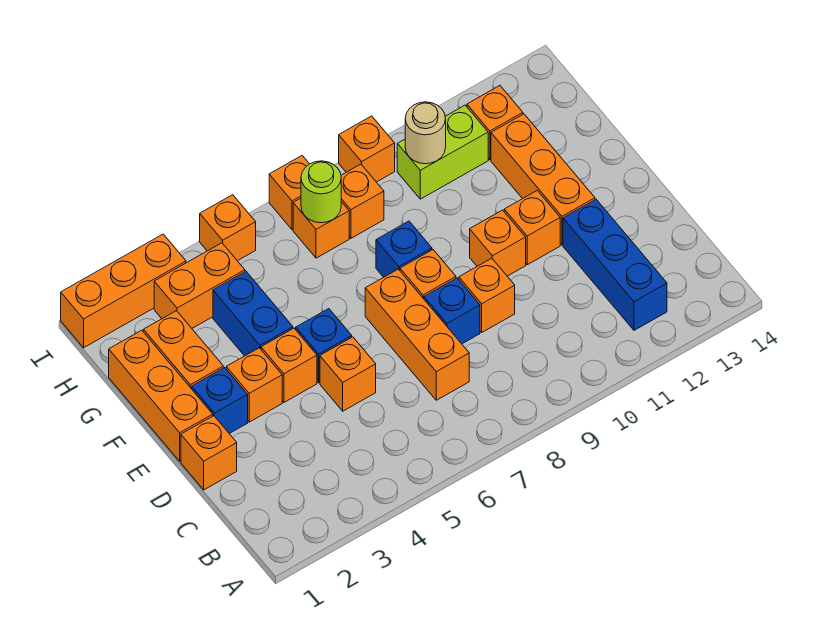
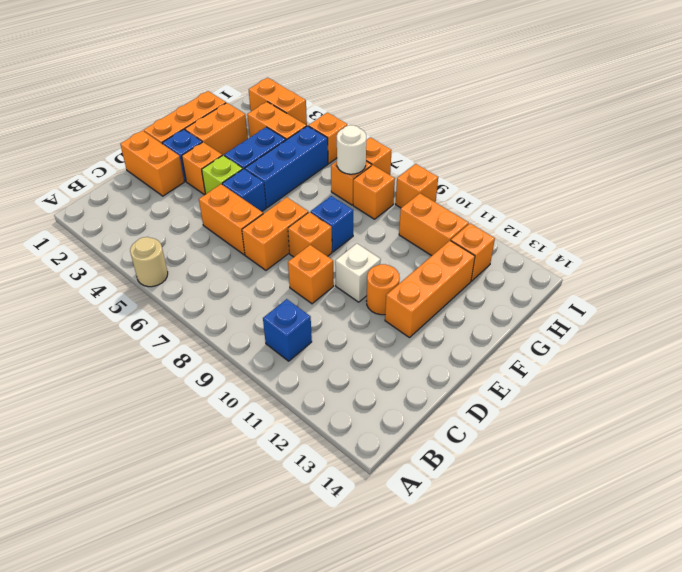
blue 1x3 brick [563,199,667,330] -> blue 1x3 brick moved to [245,126,328,207]
orange 1x3 brick [365,269,469,400] -> orange 1x2 brick [242,197,308,270]
orange 1x1 brick [181,416,237,490] -> orange 1x2 brick [120,130,184,196]
orange 1x1 brick [320,337,376,411] -> orange 1x2 brick [199,184,263,255]
blue 1x1 brick [424,278,480,344] -> blue 1x1 brick moved to [263,299,312,361]
orange 1x1 brick [261,328,317,402] -> lime 1x1 brick [202,155,243,194]
orange 1x1 brick [470,210,526,276] -> white 1x1 brick [335,243,381,302]
orange 1x1 brick [504,191,560,265] -> orange 1x1 round brick [367,264,400,315]
lime 1x1 round brick [301,161,341,223] -> white 1x1 round brick [337,125,366,174]
lime 1x2 brick [397,105,488,199] -> orange 1x2 brick [399,193,469,256]
tan 1x1 round brick [405,102,446,164] -> tan 1x1 round brick moved to [130,237,168,287]
orange 1x3 brick [61,234,186,348] -> orange 1x2 brick [249,78,307,126]

